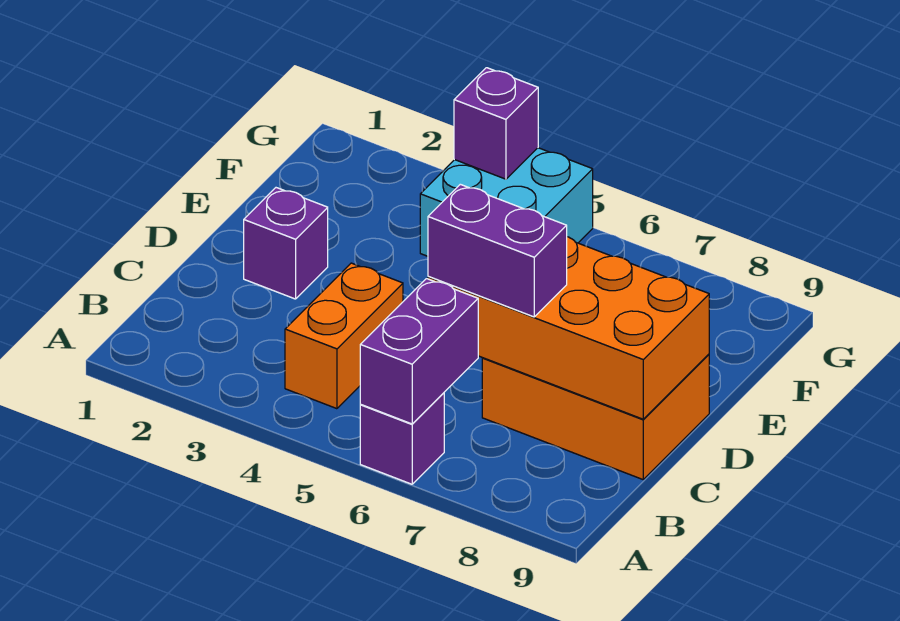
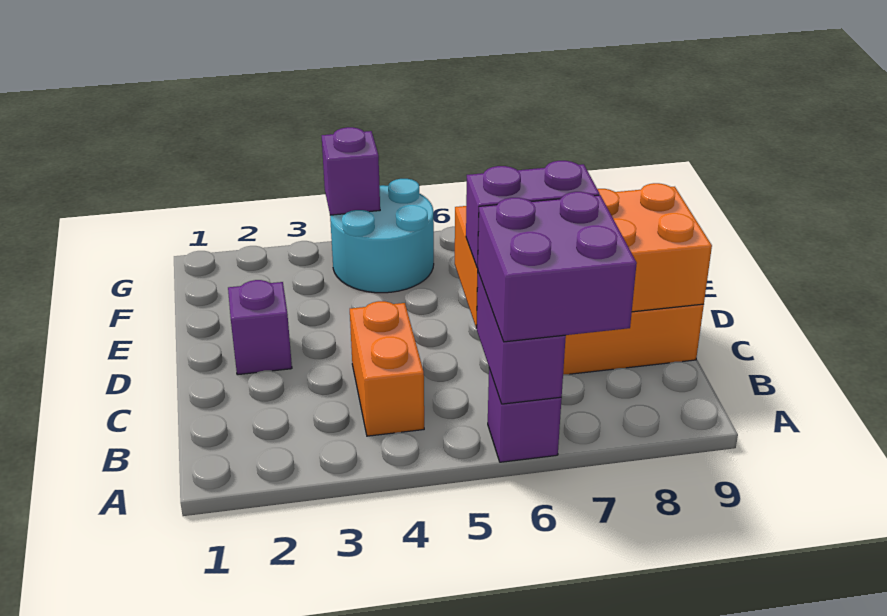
none -> purple 2x2 brick [478,192,637,342]
cyan 2x2 brick [420,148,593,256] -> cyan 2x2 round brick [330,179,434,293]

